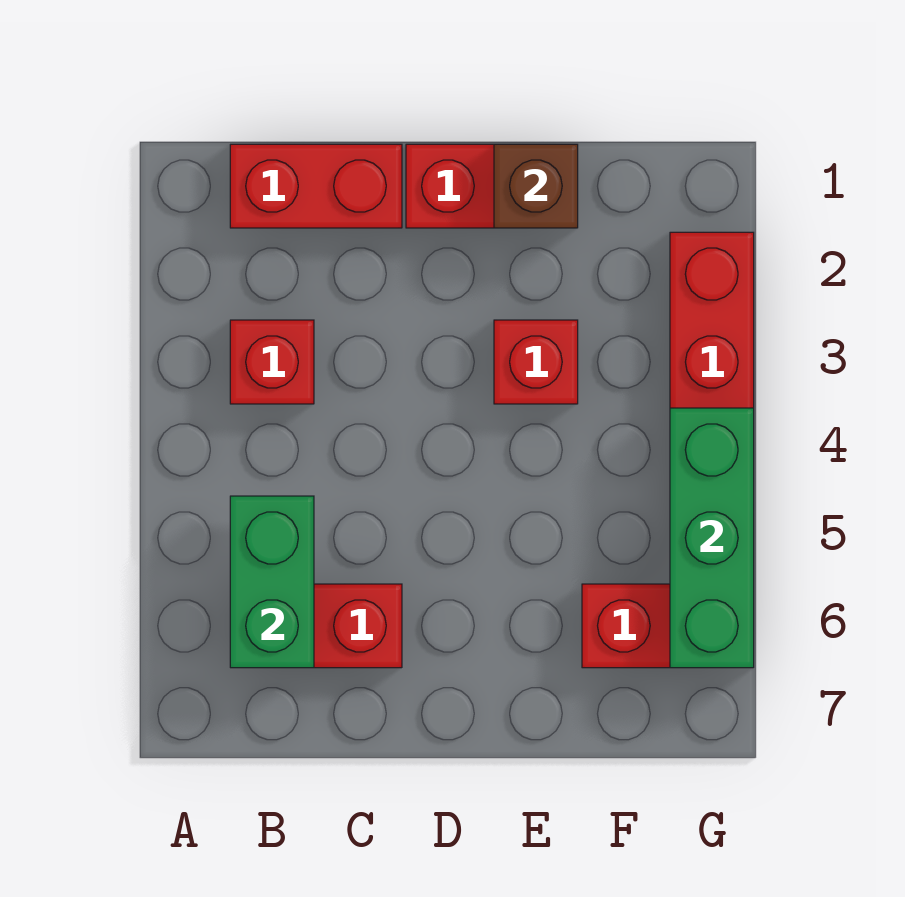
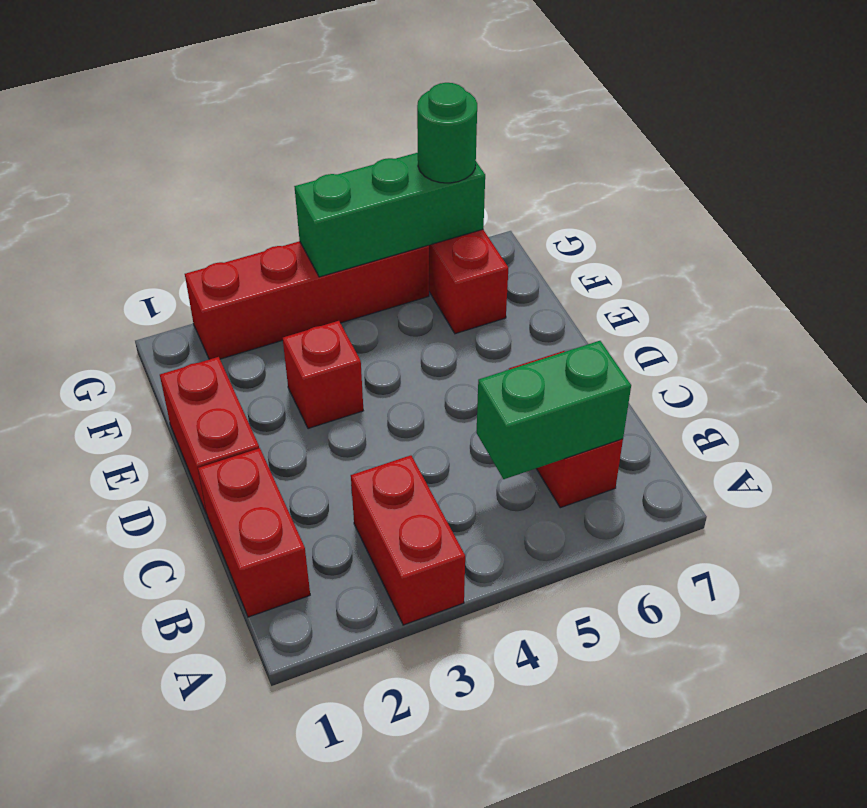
red 1x1 brick [230,320,314,404] -> red 1x2 brick [351,455,465,625]
brown 1x1 brick [494,144,578,228] -> none
none -> green 1x1 round brick [417,83,477,183]

